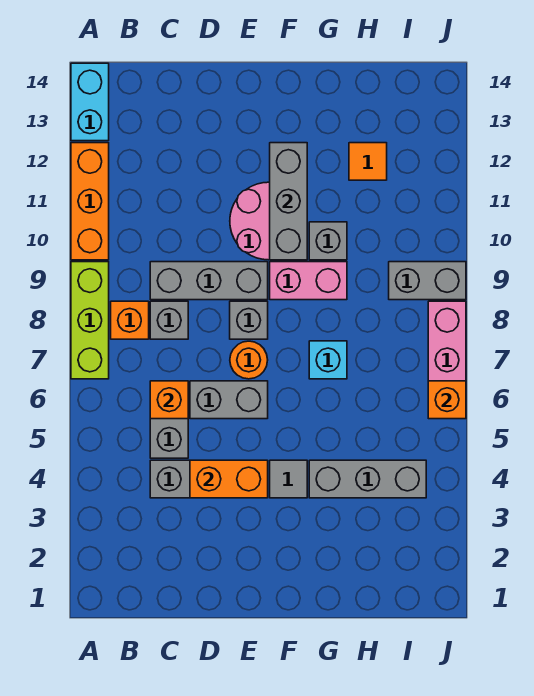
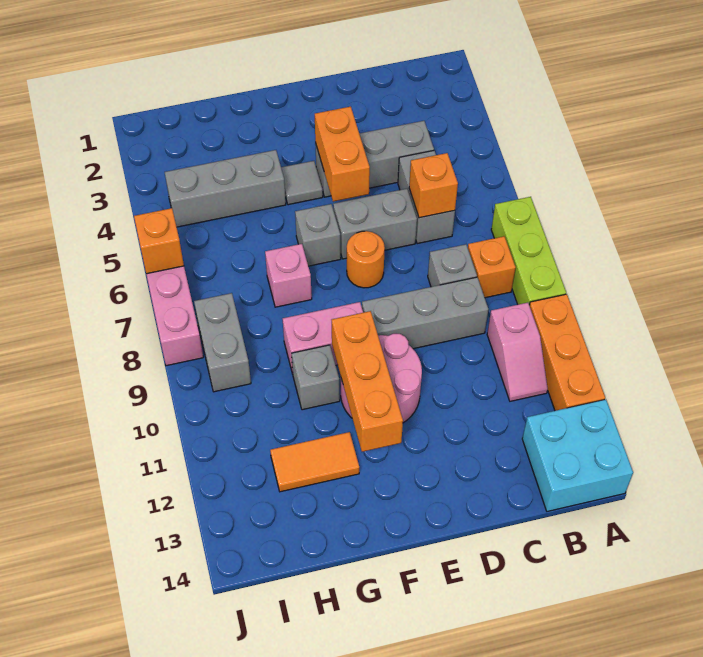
cyan 1x2 brick [71,63,109,141] -> cyan 2x2 brick [522,399,633,511]
none -> pink 1x2 slope [487,303,548,401]
orange 1x2 brick [190,460,268,498] -> orange 1x2 brick turned to [315,107,370,202]
grey 1x1 brick [230,301,268,339] -> grey 1x1 brick moved to [295,204,341,266]
grey 1x3 brick [270,143,307,260] -> orange 1x3 brick [332,311,403,452]
cyan 1x1 brick [309,341,347,379] -> pink 1x1 brick [265,244,312,307]
orange 1x1 tile [349,143,387,180] -> orange 1x2 tile [270,432,359,492]
grey 1x2 brick [389,262,466,300] -> grey 1x2 brick turned to [194,293,251,392]

